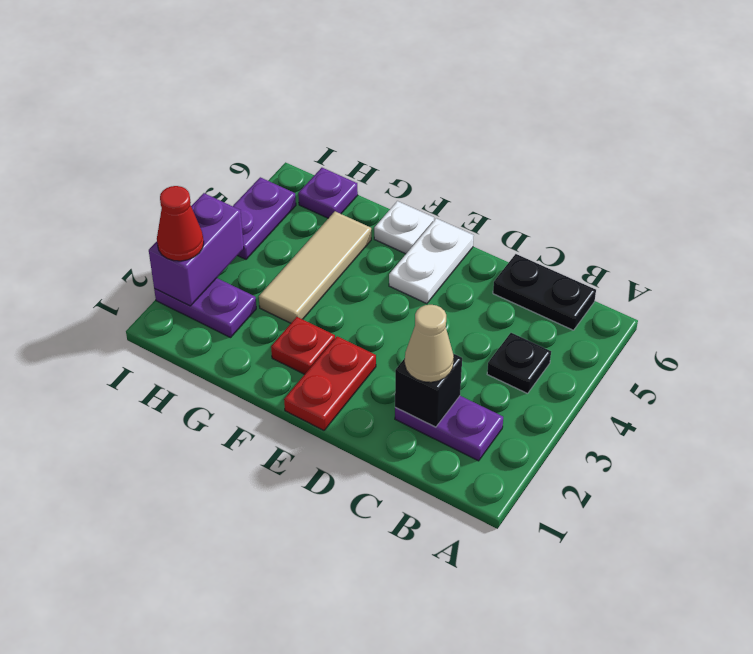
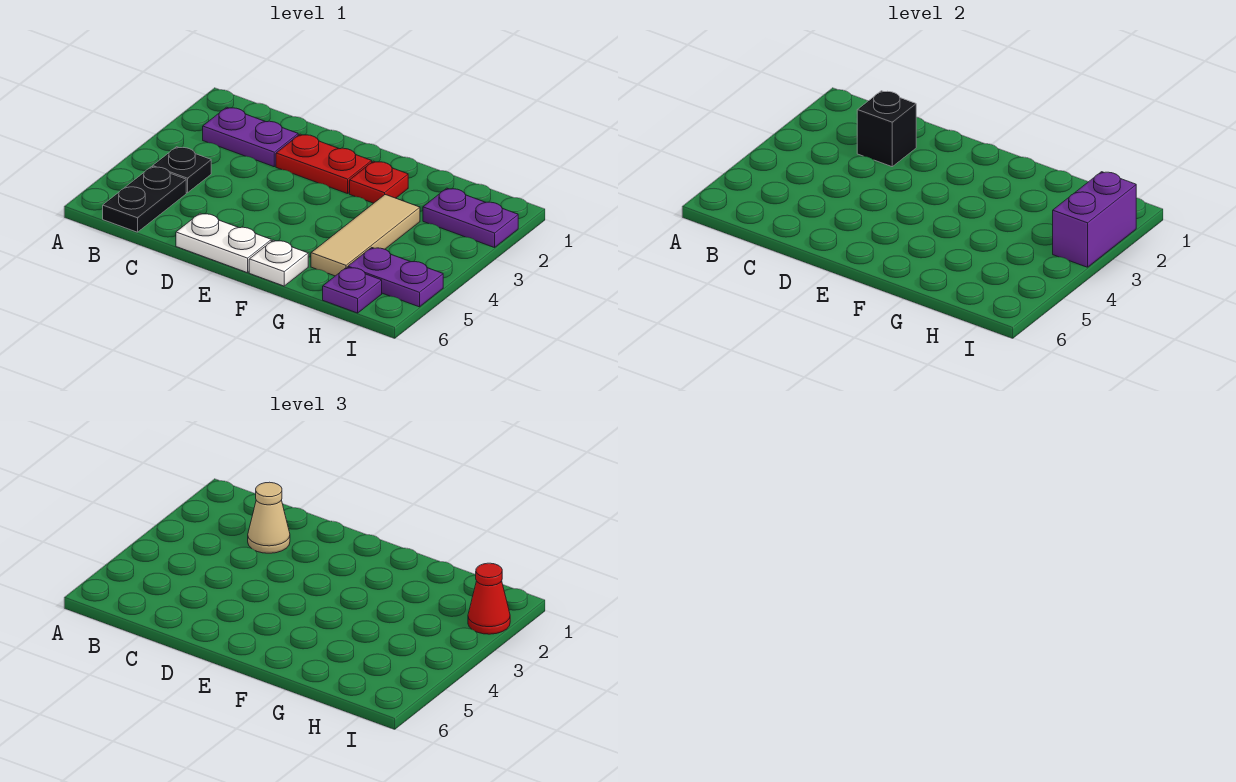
black 1x2 plate [493,254,596,330] -> black 1x2 plate turned to [103,167,186,232]
red 1x2 plate [284,336,376,430] -> red 1x2 plate turned to [276,134,372,194]
white 1x2 plate [389,218,474,304] -> white 1x2 plate turned to [176,213,271,273]
purple 1x2 plate [233,177,296,259] -> purple 1x2 plate turned to [348,247,443,307]

